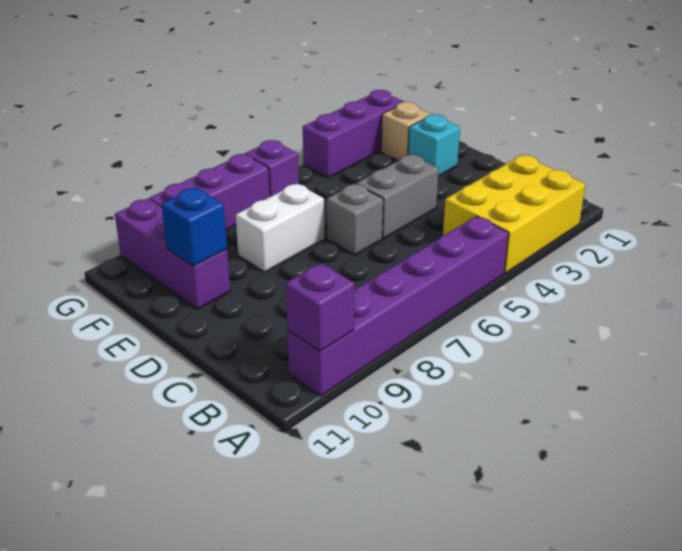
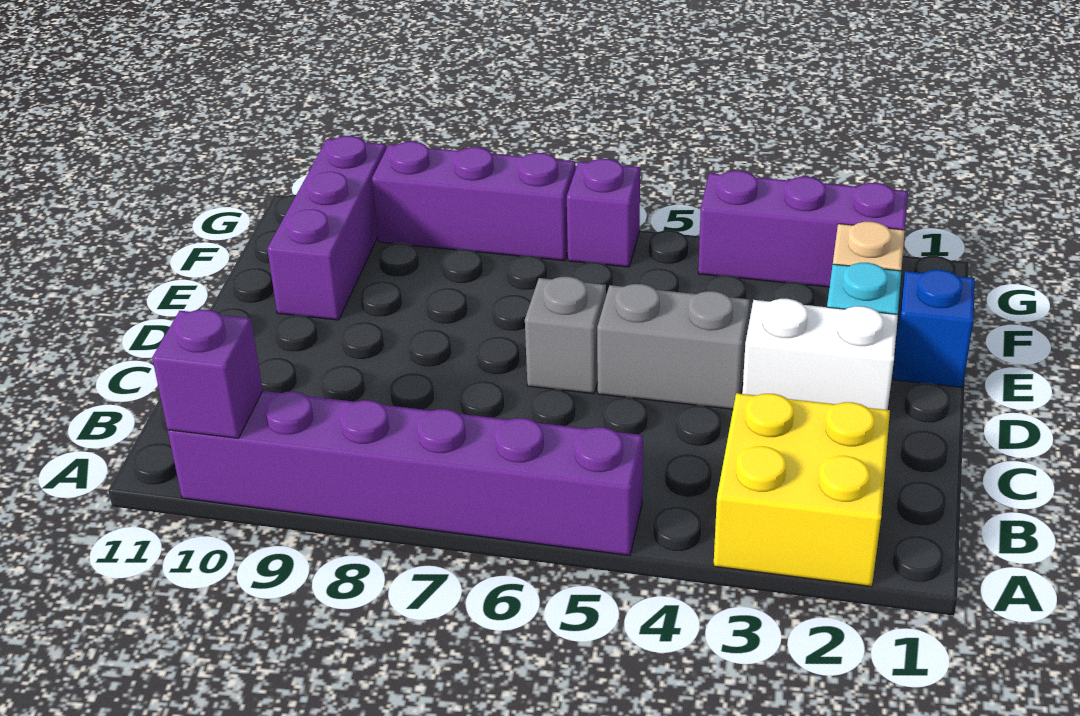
yellow 2x3 brick [443,155,586,273] -> yellow 2x2 brick [713,393,890,586]
white 1x2 brick [236,184,324,272] -> white 1x2 brick moved to [742,299,898,410]
blue 1x1 brick [162,187,227,266] -> blue 1x1 brick moved to [893,270,975,387]

